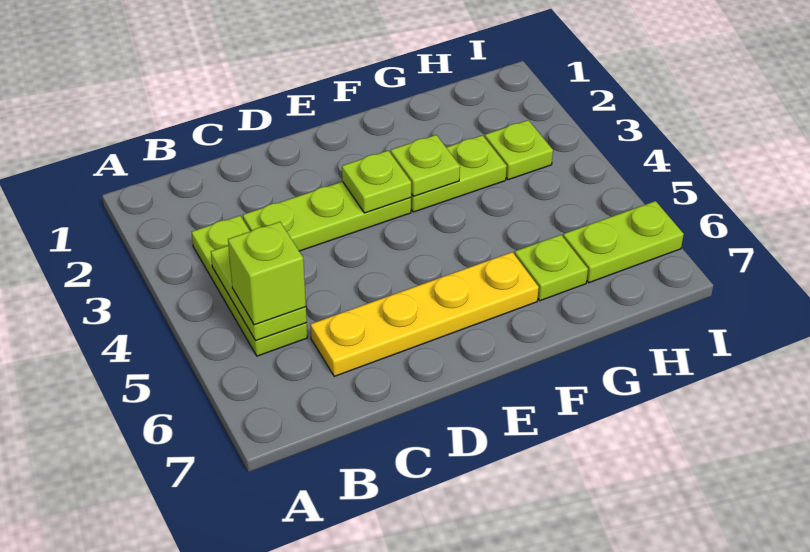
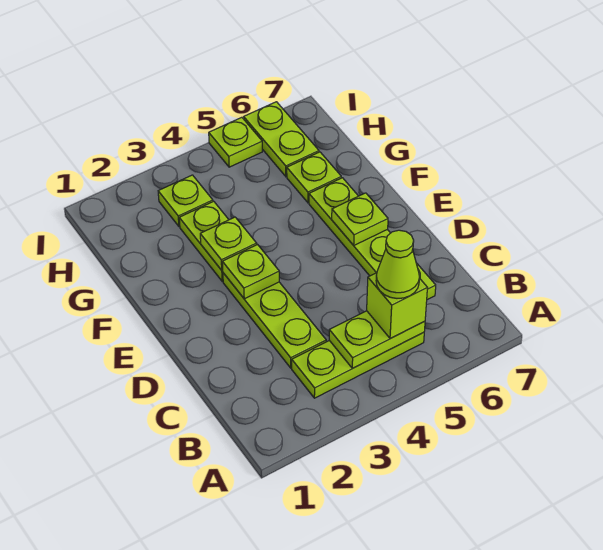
none -> lime 1x1 cone [376,230,419,298]
yellow 1x4 plate [310,252,539,376] -> lime 1x4 plate [309,178,436,300]
none -> lime 1x1 plate [332,193,388,245]
none -> lime 1x1 plate [209,117,262,167]

